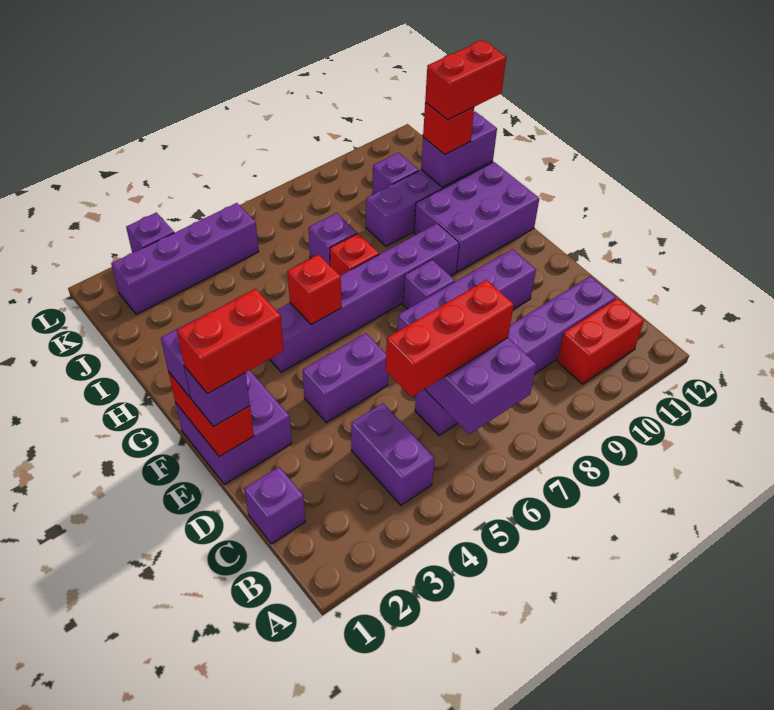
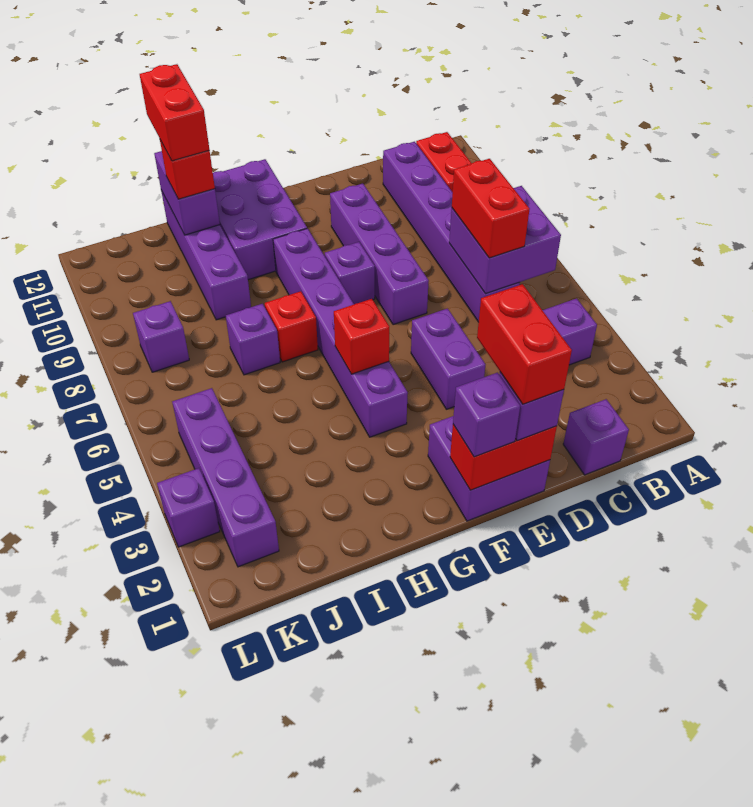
red 1x3 brick [386,280,514,397] -> red 1x2 brick [452,159,529,258]
purple 1x1 brick [372,153,419,194] -> purple 1x1 brick moved to [133,301,189,372]

